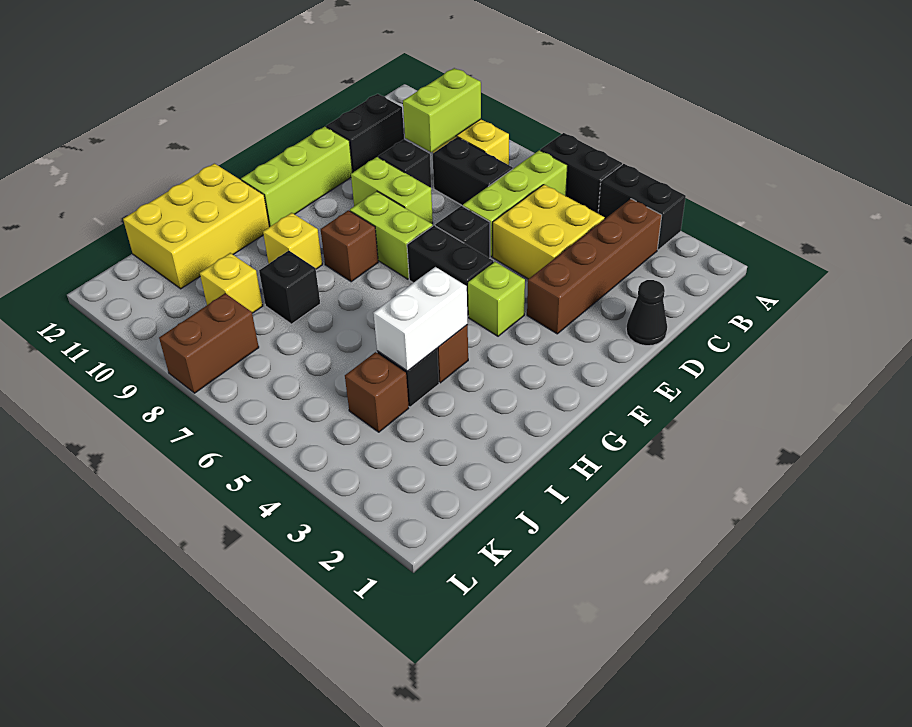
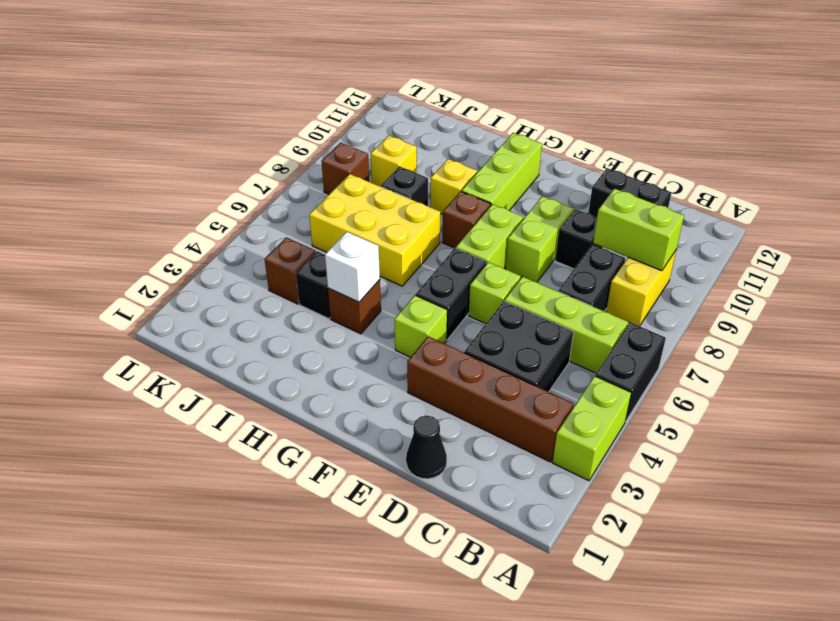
black 1x2 brick [598,164,686,250] -> lime 1x2 brick [552,376,631,481]
yellow 2x2 brick [493,185,604,279] -> black 2x2 brick [464,301,574,392]
black 1x1 brick [435,206,490,258] -> lime 1x1 brick [469,262,521,324]
lime 1x3 brick [241,127,353,227] -> lime 1x3 brick turned to [462,133,542,211]
white 1x2 brick [373,267,468,371] -> white 1x1 brick [325,232,380,302]
yellow 2x3 brick [123,164,269,289] -> yellow 2x3 brick moved to [309,174,440,286]
brown 1x2 brick [159,293,259,393] -> brown 1x1 brick [321,143,369,194]

